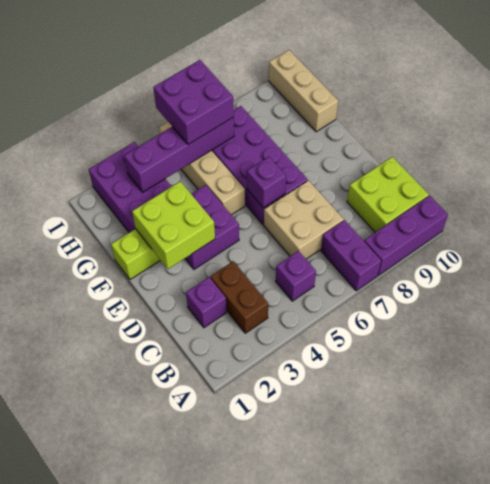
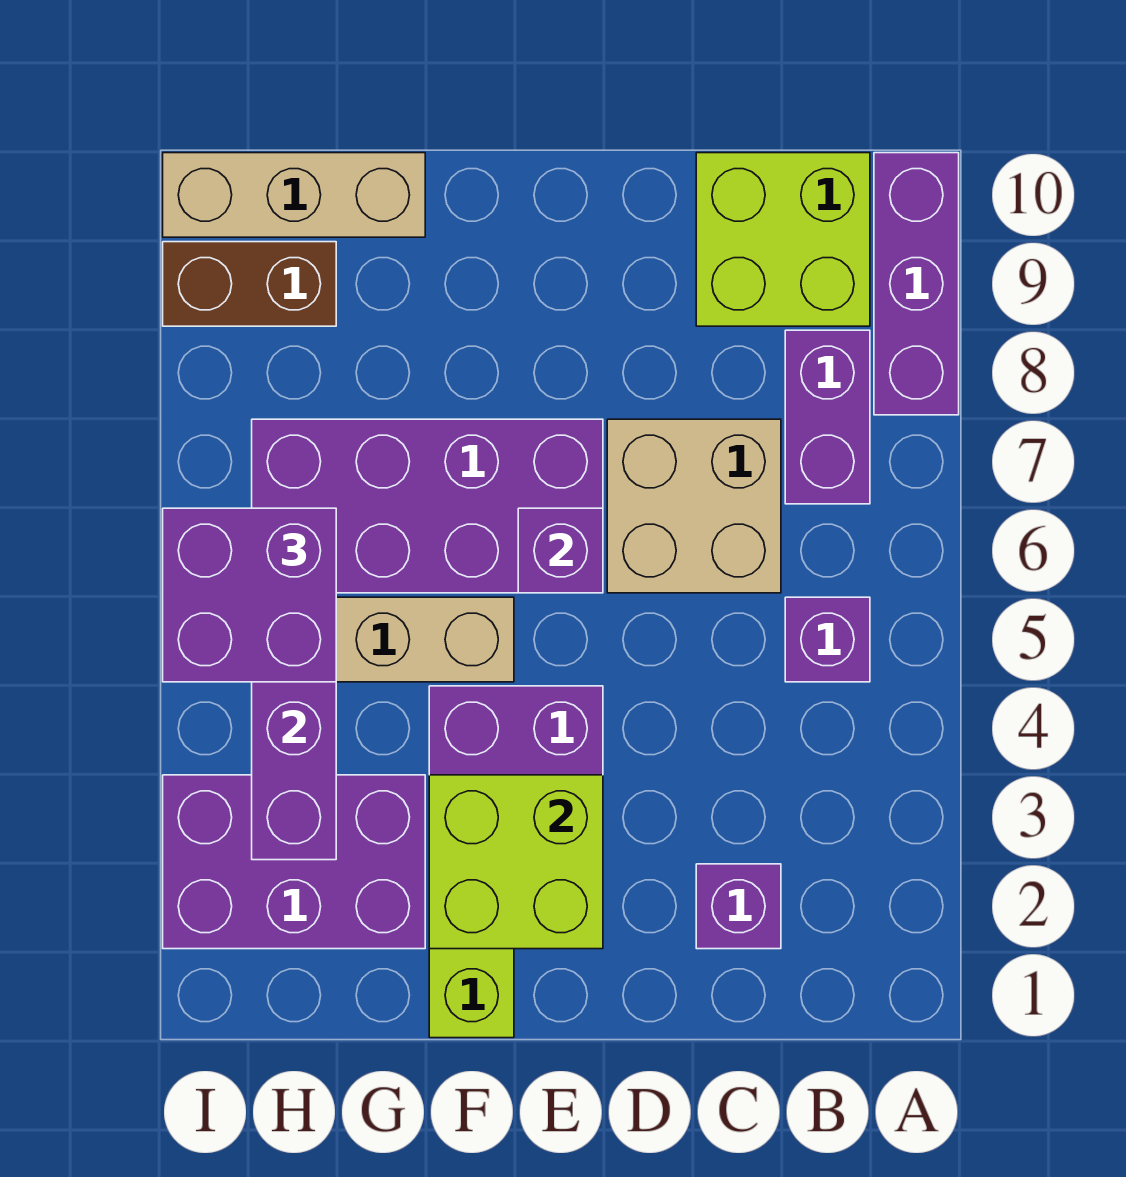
purple 1x2 brick [321,220,381,291] -> purple 1x2 brick turned to [785,330,870,504]
brown 1x2 brick [210,261,268,333] -> brown 1x2 brick moved to [163,242,336,326]

